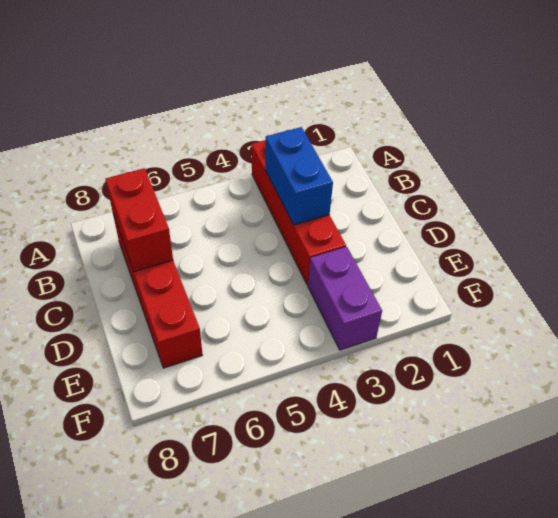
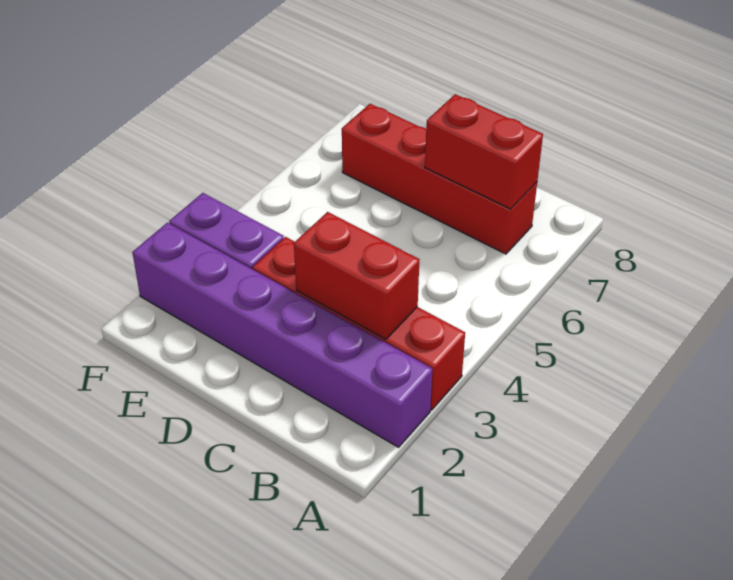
none -> purple 1x6 brick [132,223,432,447]
blue 1x2 brick [265,127,333,225] -> red 1x2 brick [294,212,420,339]

